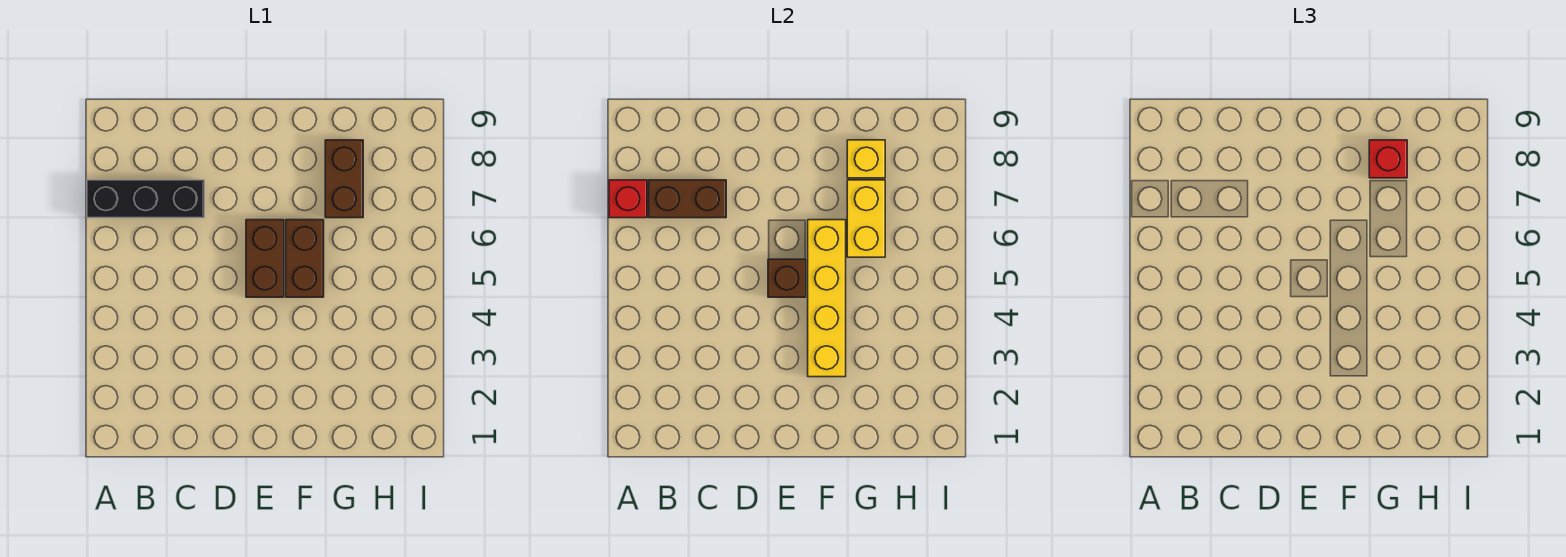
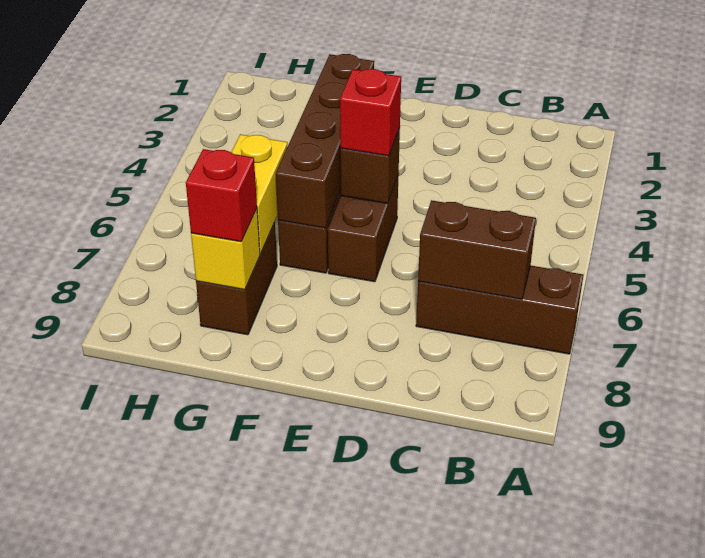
black 1x3 brick [87,180,204,218] -> brown 1x3 brick [416,265,583,354]
red 1x1 brick [609,180,647,218] -> red 1x1 brick moved to [340,69,401,156]
yellow 1x4 brick [808,220,846,377] -> brown 1x4 brick [276,54,374,228]

